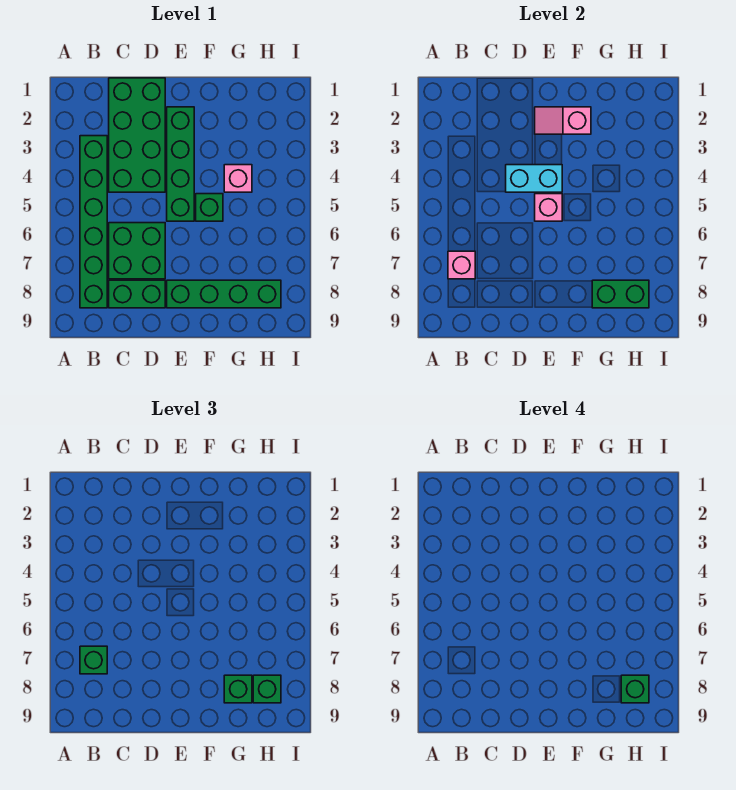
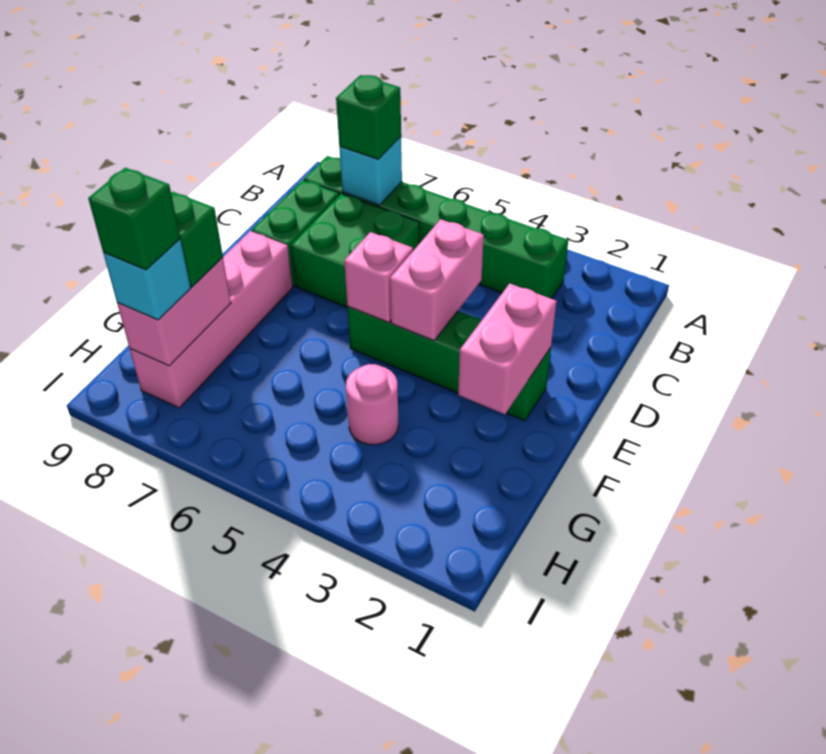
pink 1x1 brick [448,251,475,279] -> cyan 1x1 brick [339,137,402,205]
green 2x4 brick [109,78,165,192] -> none
cyan 1x2 brick [506,165,562,192] -> pink 1x2 brick [390,219,484,340]
pink 1x2 slope [535,107,591,134] -> pink 1x2 brick [458,284,557,414]
green 1x4 brick [167,280,281,308] -> pink 1x4 brick [130,231,293,408]
green 1x1 brick [196,194,223,221] -> none
pink 1x1 brick [224,165,252,192] -> pink 1x1 round brick [346,364,398,445]
green 1x2 brick [592,280,649,308] -> pink 1x2 brick [117,258,231,366]
green 1x1 brick [253,675,281,703] -> cyan 1x1 brick [103,239,191,320]

